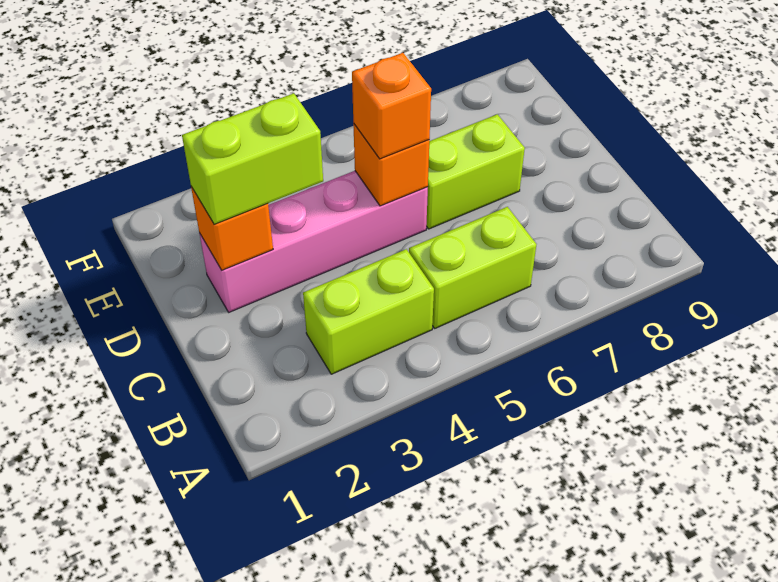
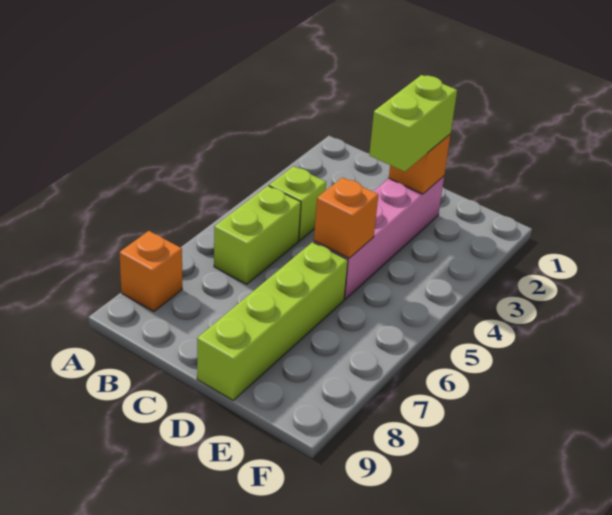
lime 1x2 brick [303,249,434,374] -> lime 1x1 brick [269,166,326,241]
orange 1x1 brick [352,53,431,159] -> orange 1x1 brick moved to [119,231,182,311]
lime 1x2 brick [426,114,525,229] -> lime 1x4 brick [197,242,348,400]

